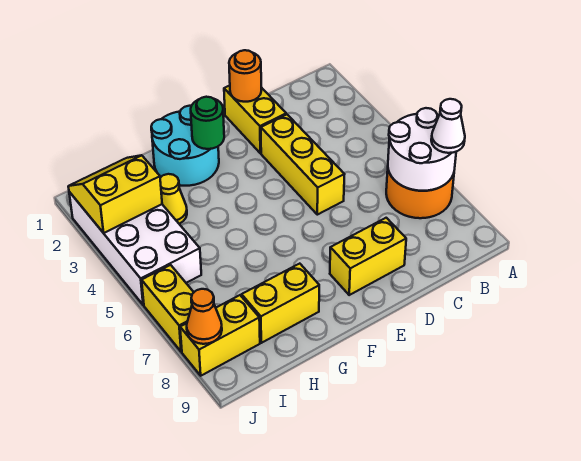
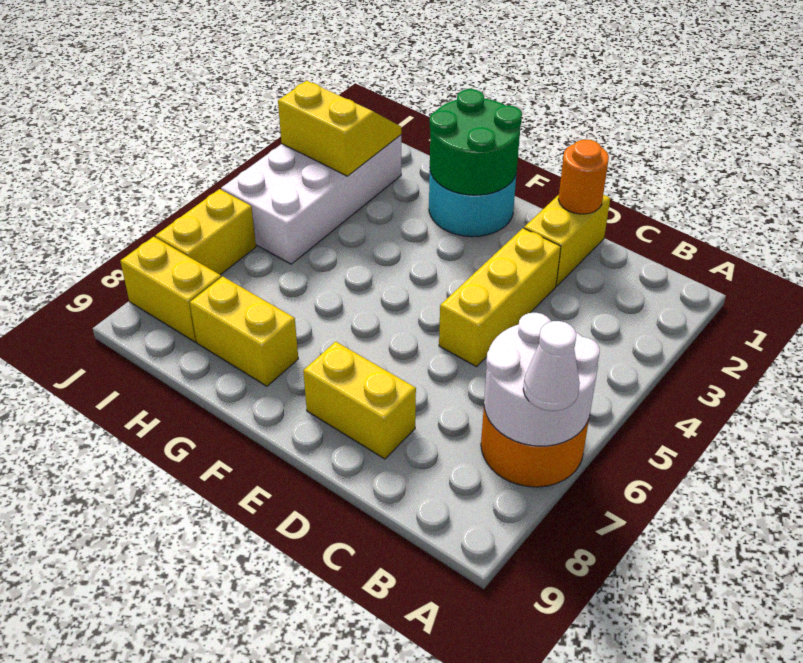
green 1x1 round brick [191,97,224,149] -> green 2x2 round brick [430,89,522,195]
yellow 1x1 cone [160,174,187,224] -> none
orange 1x1 cone [187,289,222,344] -> none

